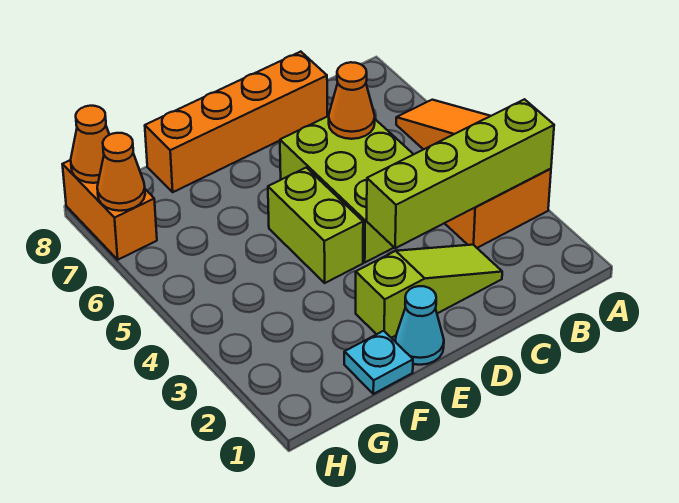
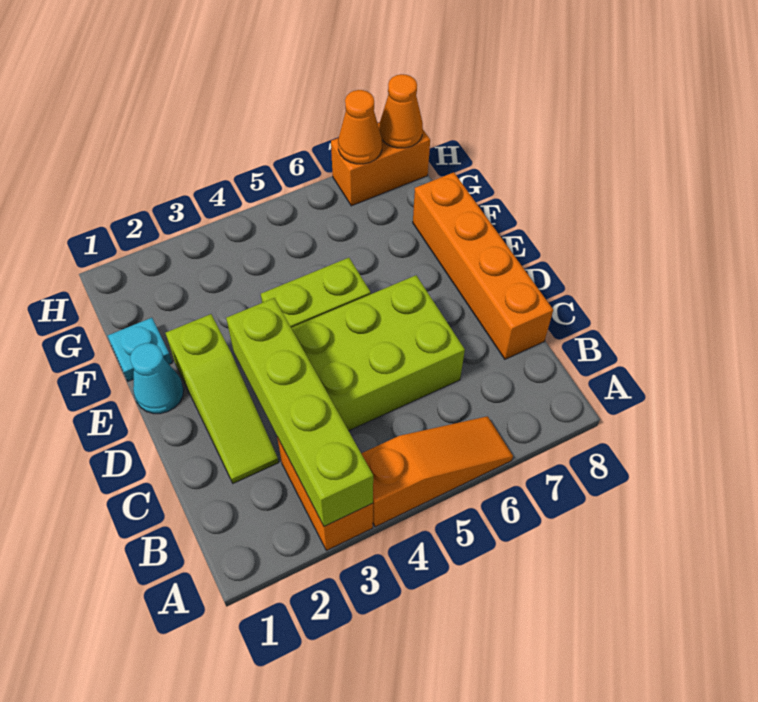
orange 1x1 cone [329,62,375,139] -> none

